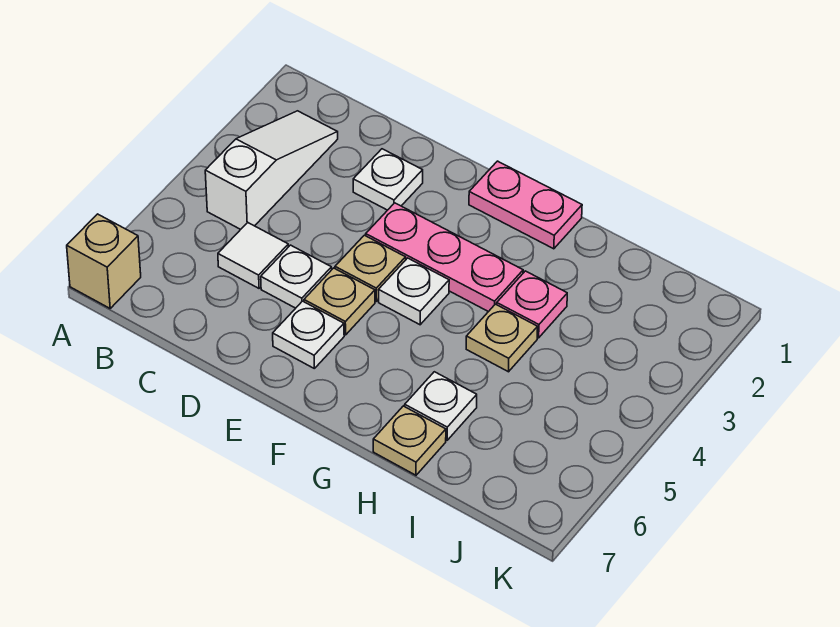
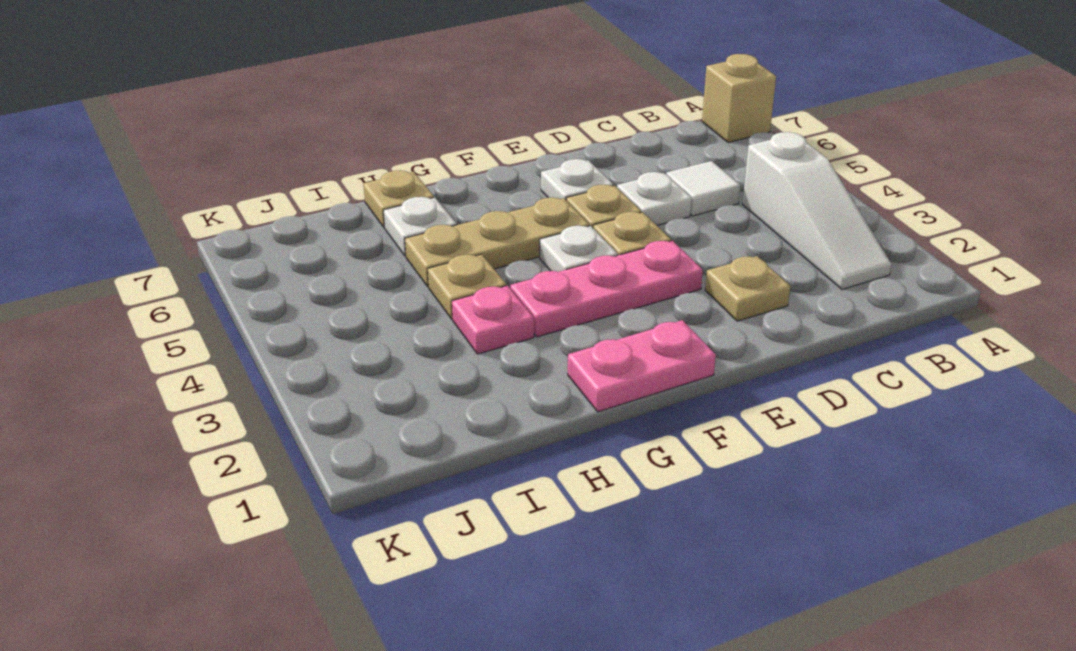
white 1x1 plate [353,149,423,210] -> tan 1x1 plate [705,256,790,321]
none -> tan 1x3 plate [405,198,589,287]

